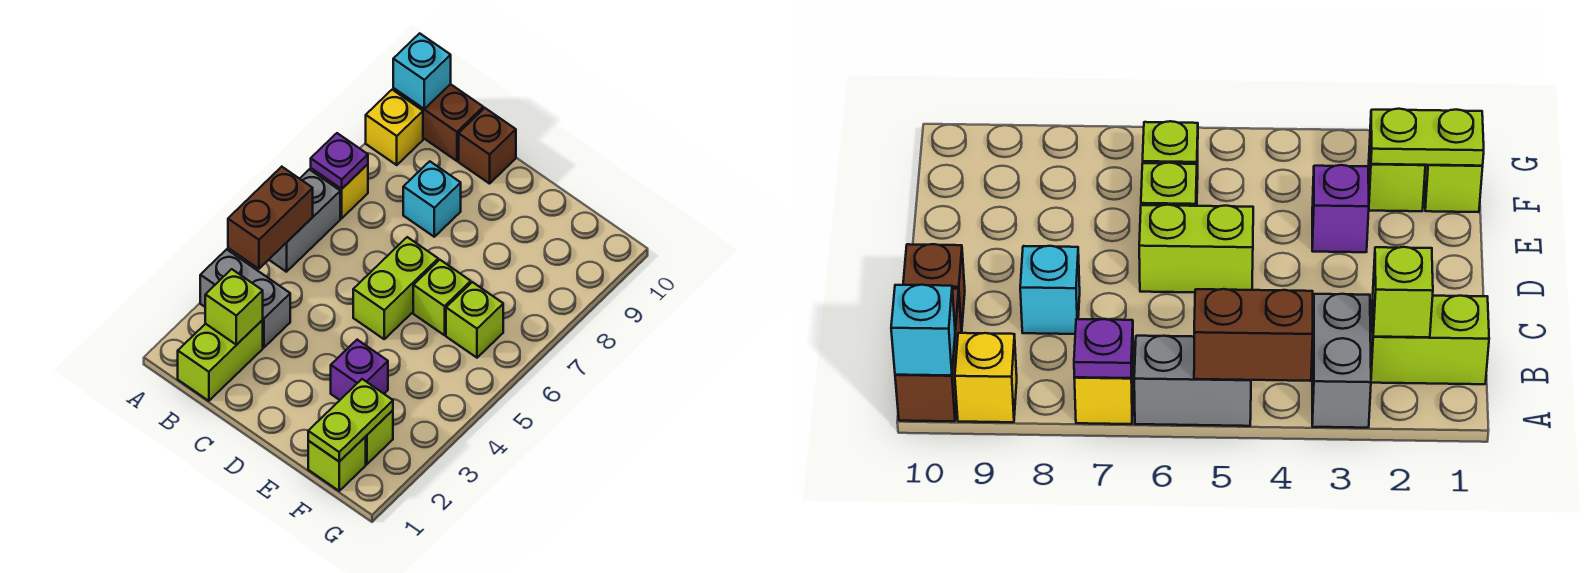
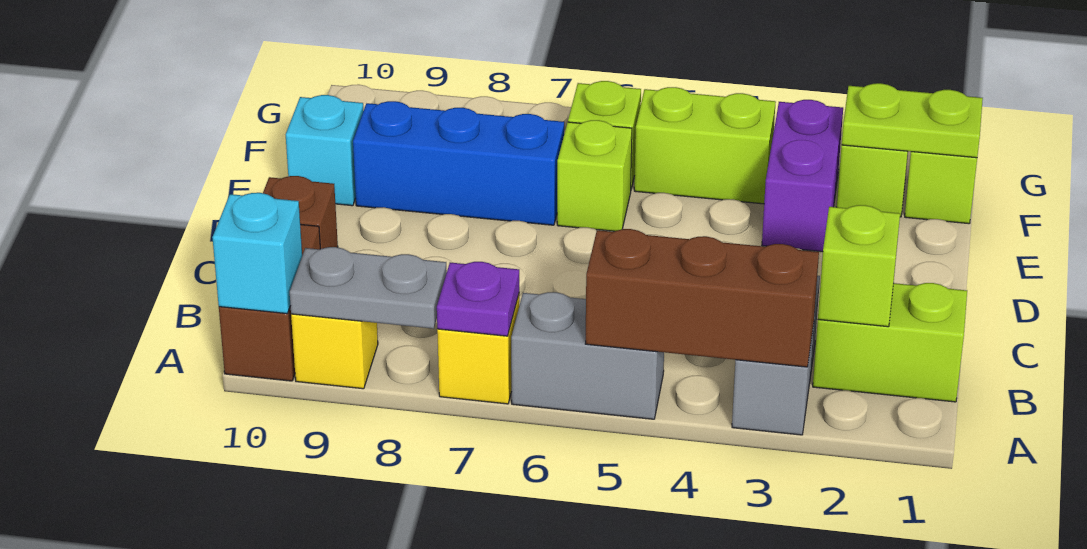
brown 1x2 brick [228,167,313,269] -> brown 1x3 brick [585,229,819,367]
none -> grey 1x2 plate [290,247,447,329]
cyan 1x1 brick [403,161,461,237] -> cyan 1x1 brick moved to [286,95,363,206]
lime 1x2 brick [353,237,438,339] -> lime 1x2 brick moved to [634,87,776,204]
purple 1x1 brick [331,340,388,400] -> purple 1x2 brick [762,100,843,252]
none -> blue 1x3 brick [353,101,564,225]

